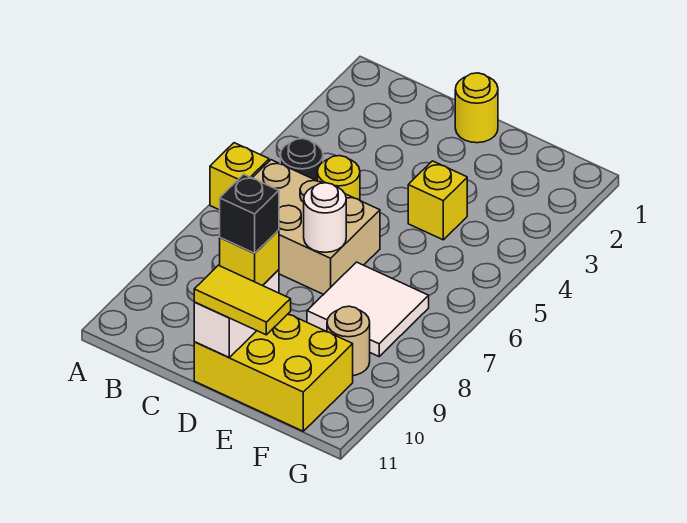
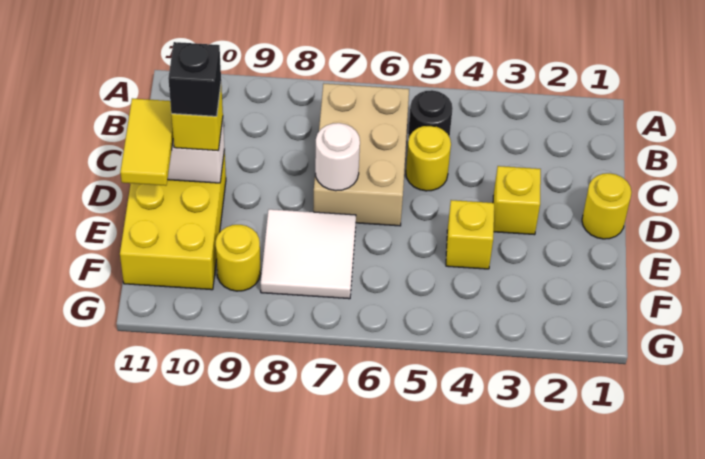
yellow 1x1 brick [210,143,269,210] -> yellow 1x1 brick moved to [493,166,541,235]
tan 1x1 round brick [327,306,370,376] -> yellow 1x1 round brick [216,225,261,291]

